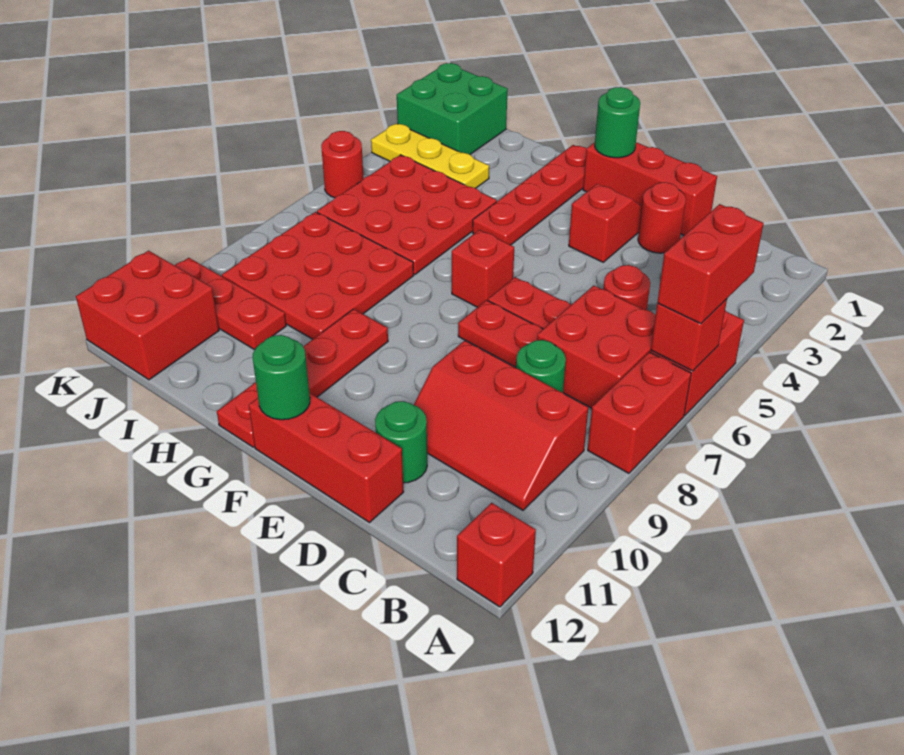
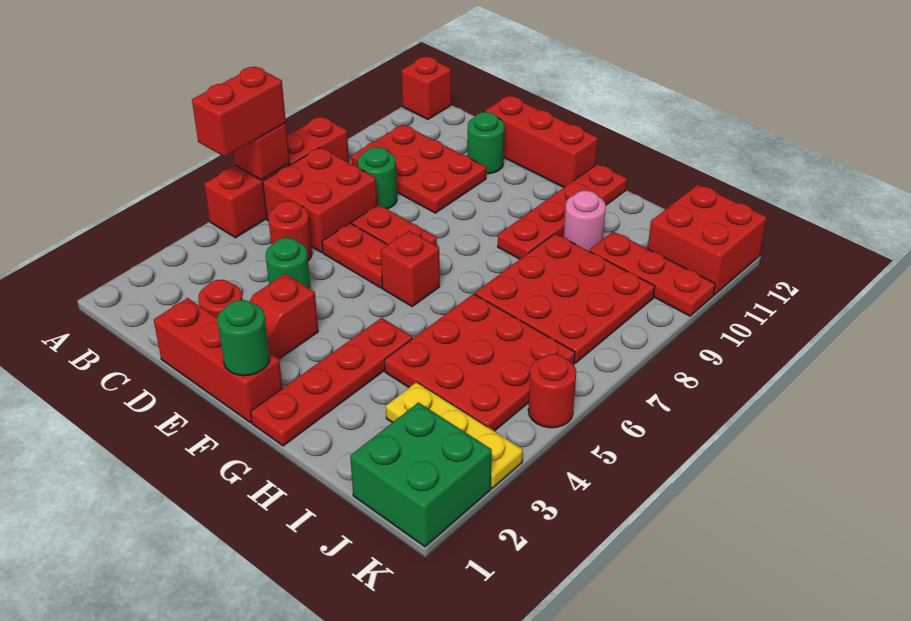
red 2x3 slope [414,340,588,510] -> red 2x3 plate [351,124,486,213]
green 1x1 round brick [253,335,310,420] -> green 1x1 round brick moved to [266,238,311,289]
none -> pink 1x1 round brick [564,191,606,251]

